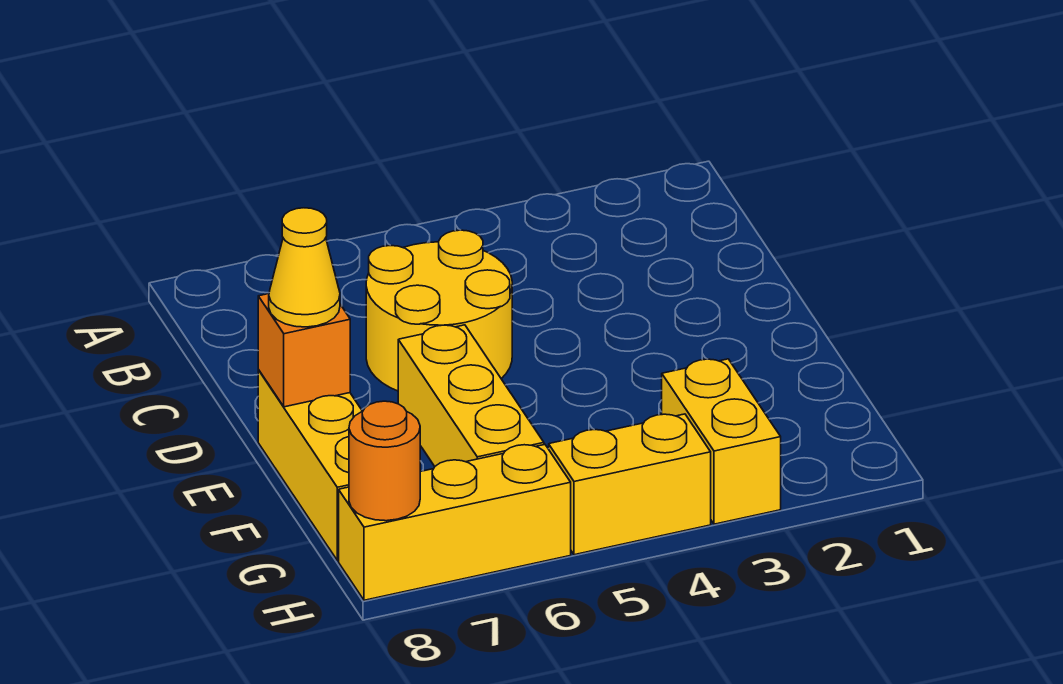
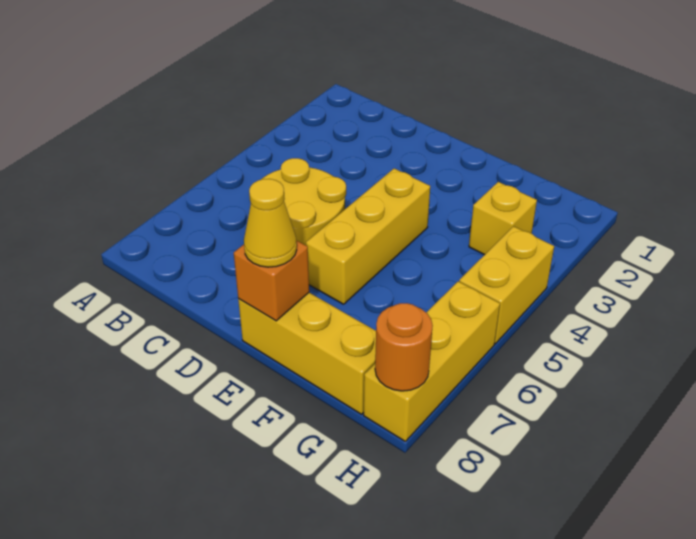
yellow 1x3 brick [398,325,544,466] -> yellow 1x3 brick turned to [306,169,430,304]
yellow 1x2 brick [662,359,781,524] -> yellow 1x1 brick [469,182,537,255]

